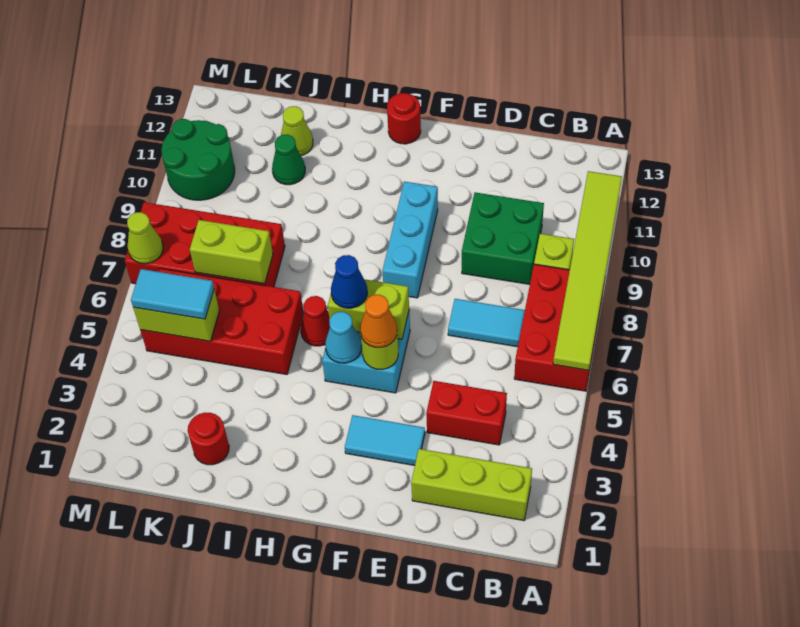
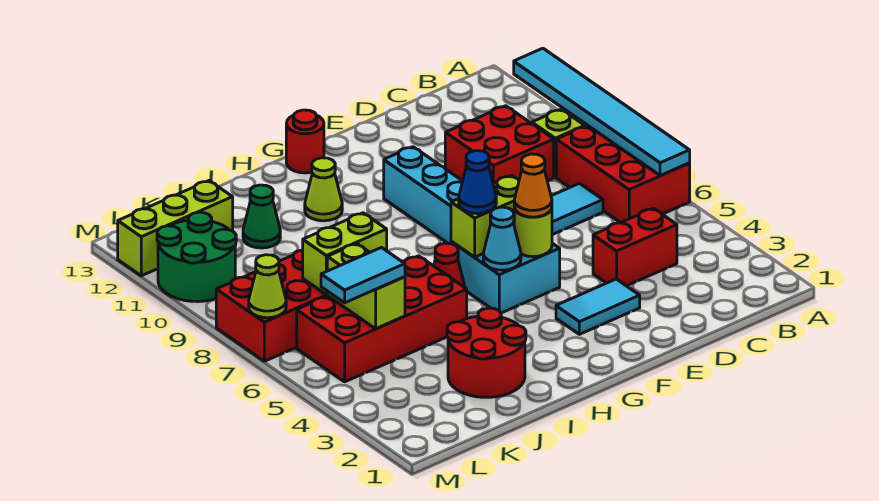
lime 1x6 tile [553,171,622,370] -> cyan 1x6 tile [514,48,690,175]
lime 1x3 brick [411,449,532,521] -> lime 1x3 brick moved to [118,181,233,276]
green 2x2 brick [462,192,544,284] -> red 2x2 brick [445,106,554,183]
red 1x1 round brick [188,413,229,465] -> red 2x2 round brick [447,308,526,397]
lime 1x1 cone [281,106,313,156] -> lime 1x1 cone moved to [305,158,342,221]
lime 1x2 brick [133,289,219,341] -> lime 1x2 brick turned to [327,244,405,329]

